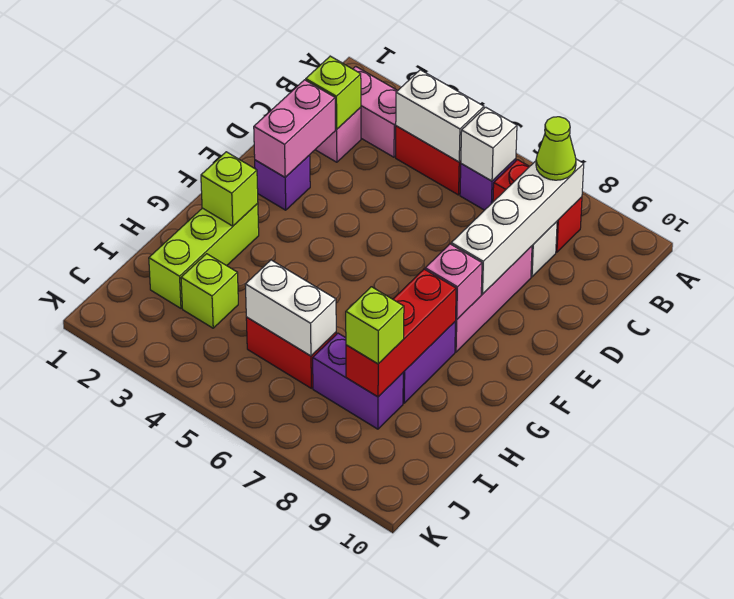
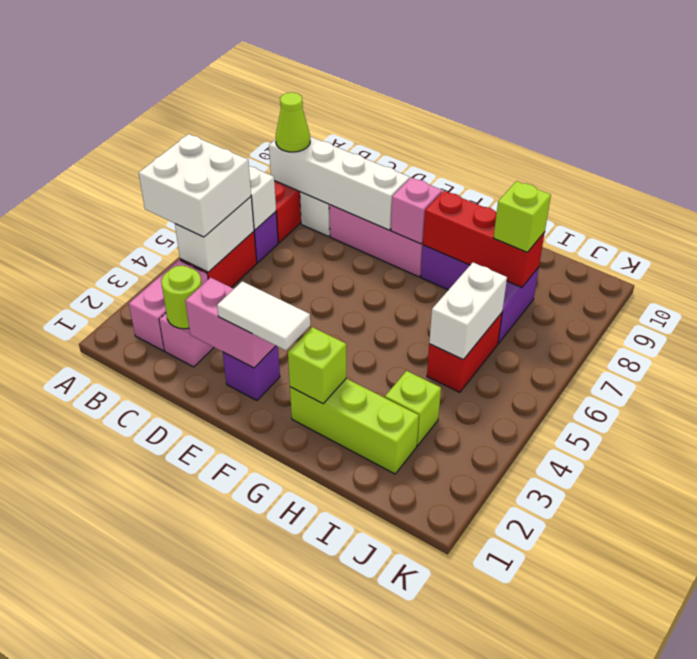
none -> white 2x2 brick [139,134,251,237]
lime 1x1 brick [306,56,361,129] -> lime 1x1 round brick [161,265,202,329]
none -> white 1x2 tile [217,281,310,350]

